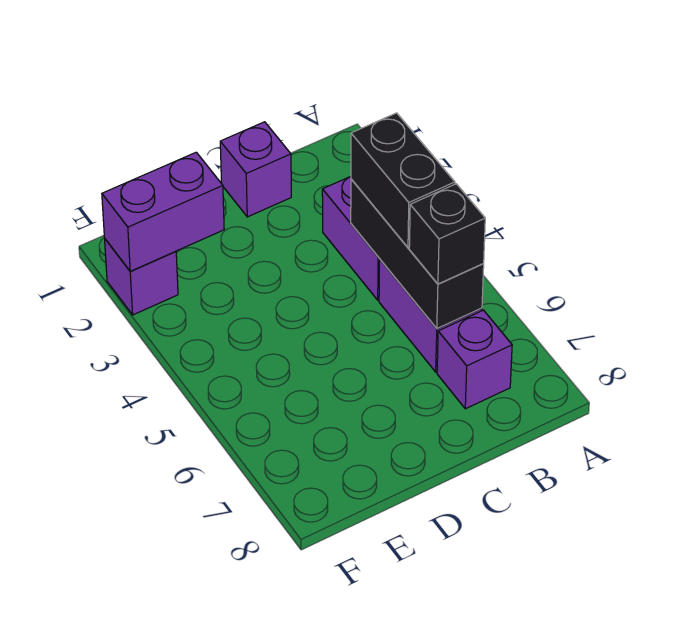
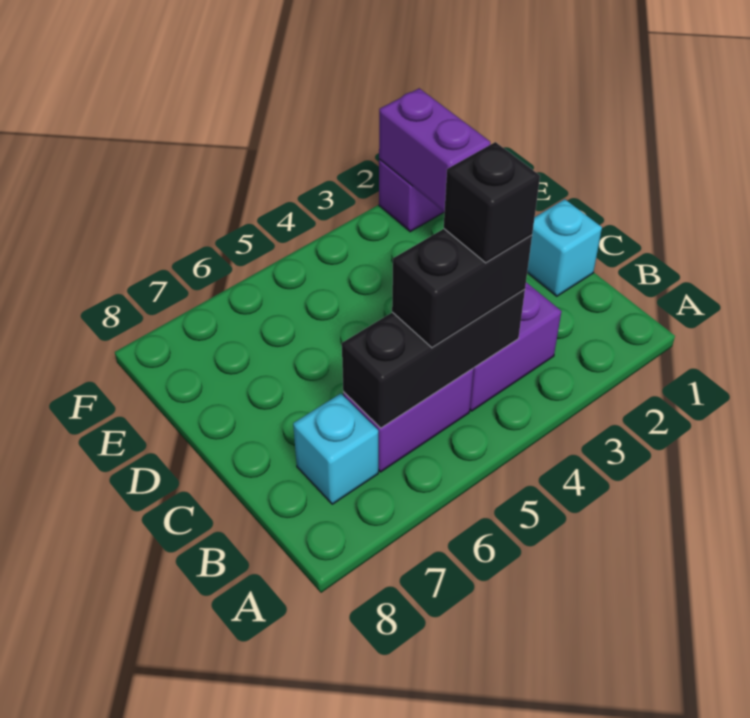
black 1x1 brick [409,184,485,284] -> black 1x1 brick moved to [444,142,540,263]
purple 1x1 brick [437,310,512,409] -> cyan 1x1 brick [293,394,378,504]
purple 1x1 brick [220,122,291,217] -> cyan 1x1 brick [527,199,602,296]

